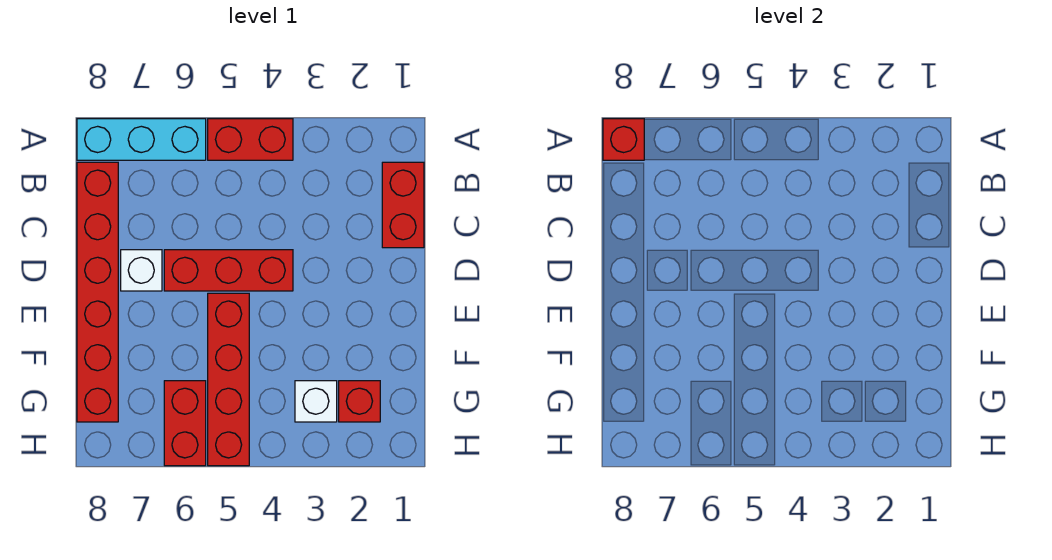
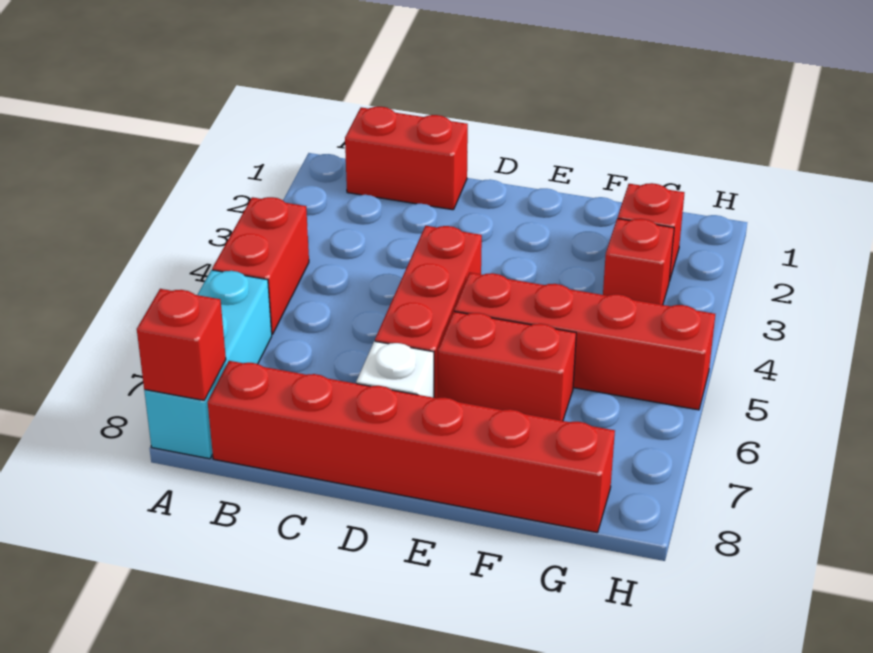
white 1x1 brick [295,381,337,422] -> red 1x1 brick [603,218,674,305]
red 1x2 brick [164,381,206,466] -> red 1x2 brick moved to [438,312,576,421]

